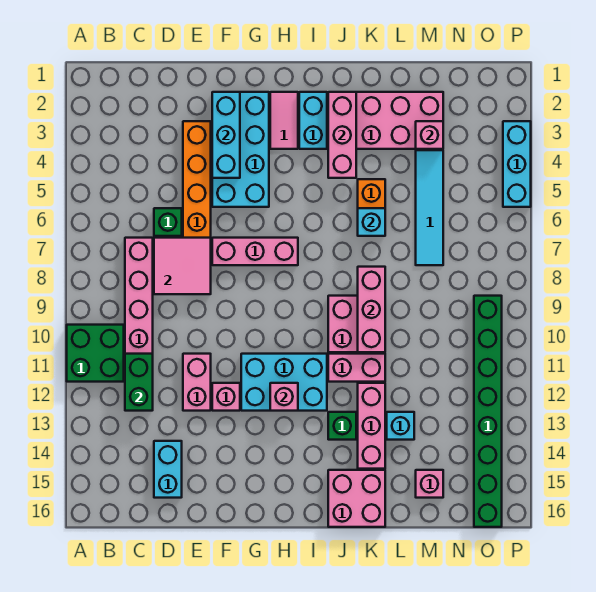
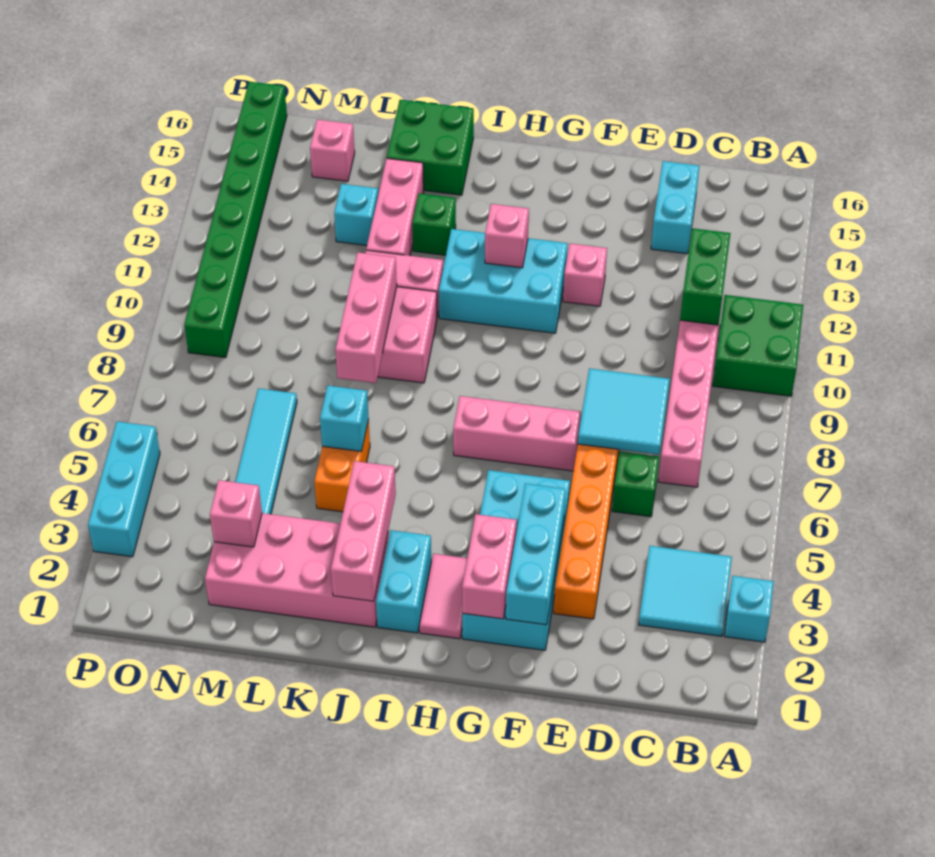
none -> cyan 1x1 brick [724,576,774,642]
none -> cyan 2x2 tile [639,546,732,636]
pink 2x2 tile [154,238,211,294] -> cyan 2x2 tile [578,368,670,455]
pink 1x2 brick [183,354,211,411] -> pink 1x2 brick moved to [462,514,517,619]
pink 2x2 brick [328,470,385,527] -> green 2x2 brick [387,100,474,195]

